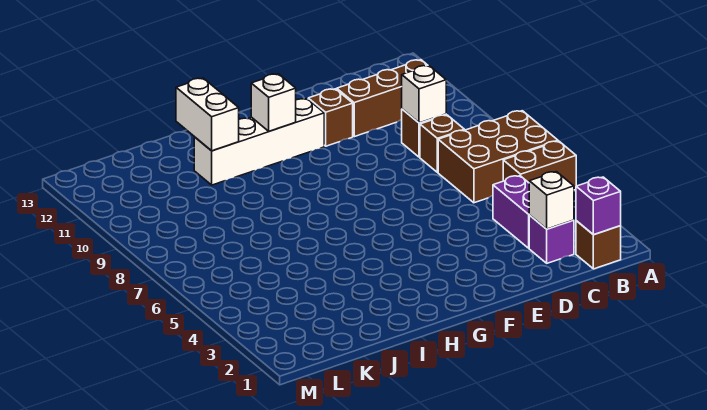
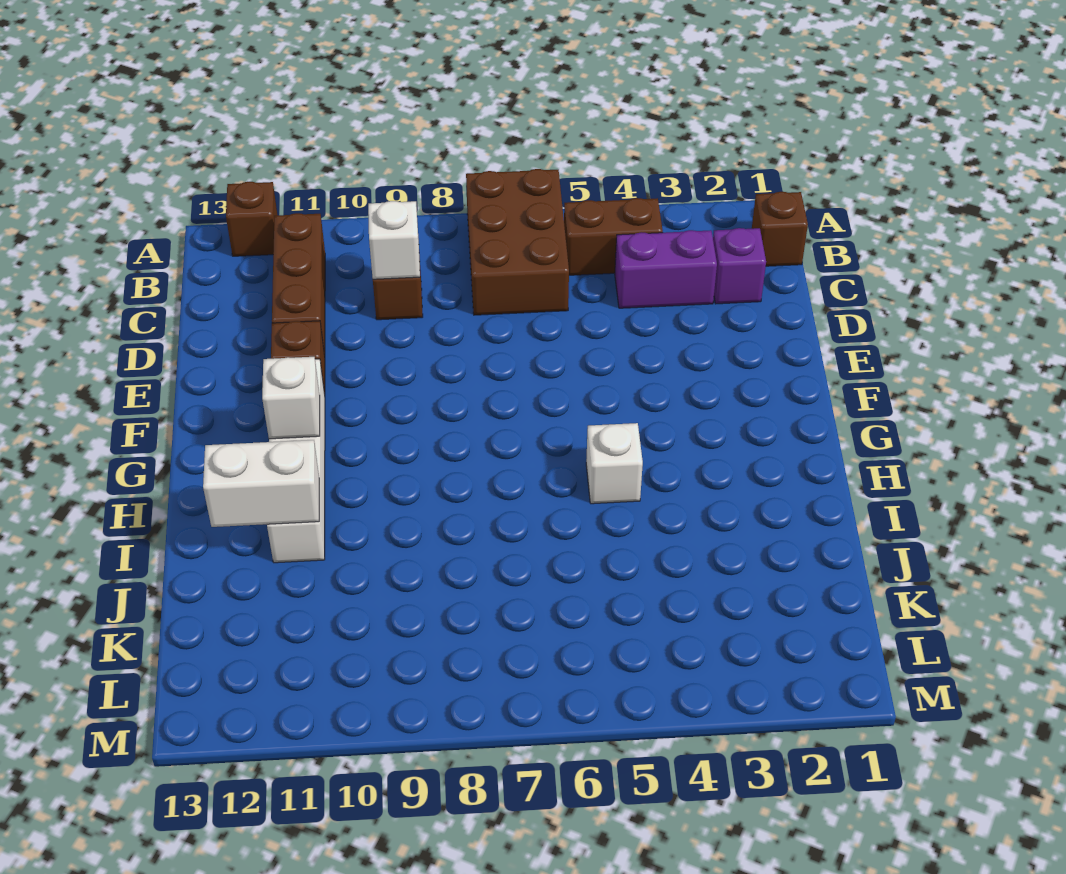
brown 1x2 brick [503,141,576,190] -> brown 1x2 brick turned to [564,198,663,275]
purple 1x1 brick [576,177,621,235] -> none
white 1x1 brick [529,172,574,229] -> white 1x1 brick moved to [586,423,643,504]
brown 1x1 brick [420,115,465,172] -> brown 1x1 brick moved to [226,182,277,256]

